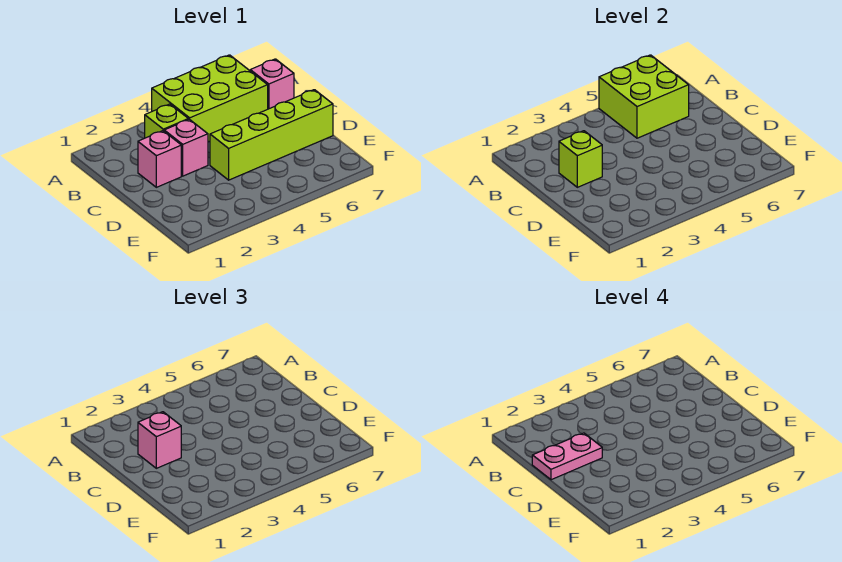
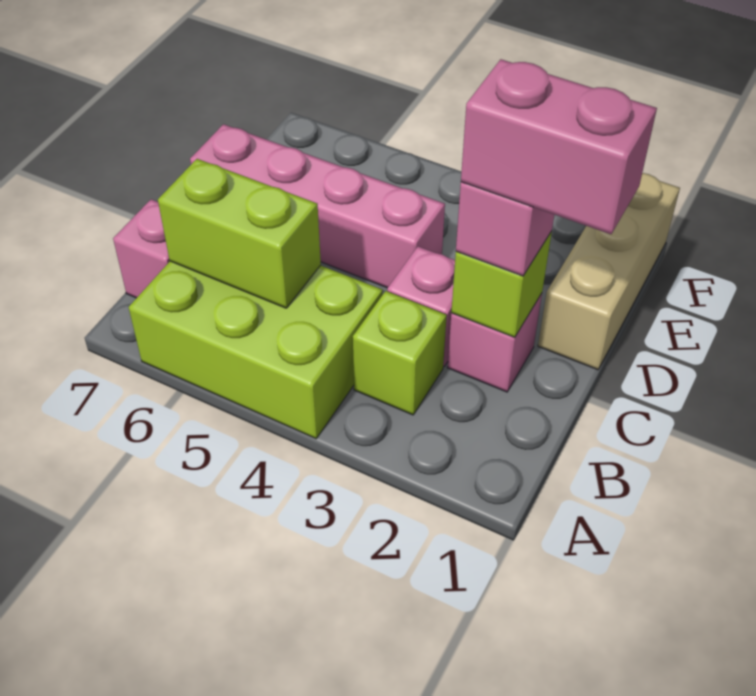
lime 2x2 brick [599,55,689,138] -> lime 1x2 brick [158,159,321,308]
pink 1x2 plate [532,433,602,480] -> pink 1x2 brick [461,59,657,234]
none -> tan 1x3 brick [538,173,680,370]
lime 1x4 brick [210,90,333,180] -> pink 1x4 brick [190,124,445,288]

